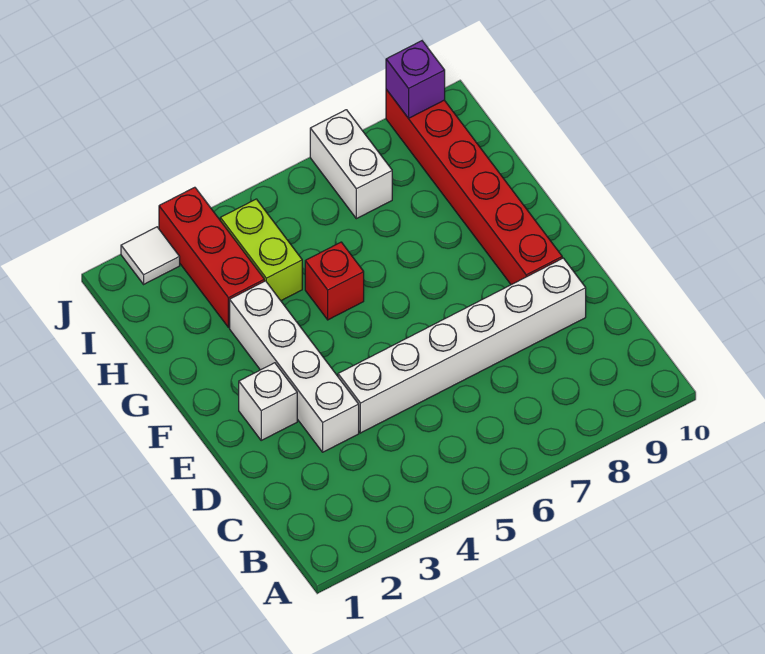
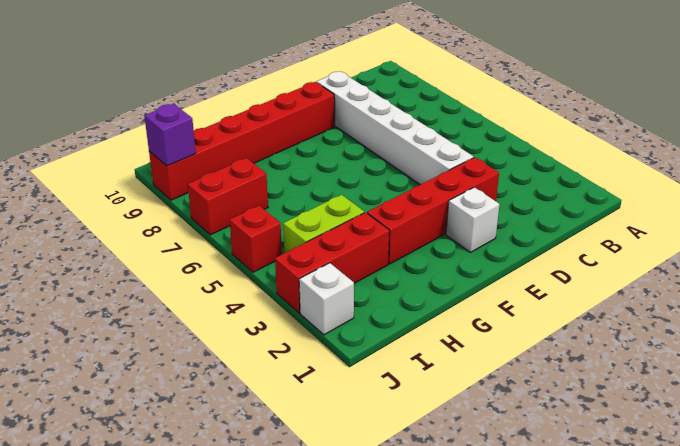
white 1x4 brick [230,281,359,452] -> red 1x4 brick [367,157,499,264]
red 1x1 brick [305,242,364,320] -> red 1x1 brick moved to [230,206,282,272]
white 1x2 brick [310,110,392,219] -> red 1x2 brick [188,158,268,235]
white 1x1 tile [121,227,180,284] -> white 1x1 brick [299,263,354,335]

